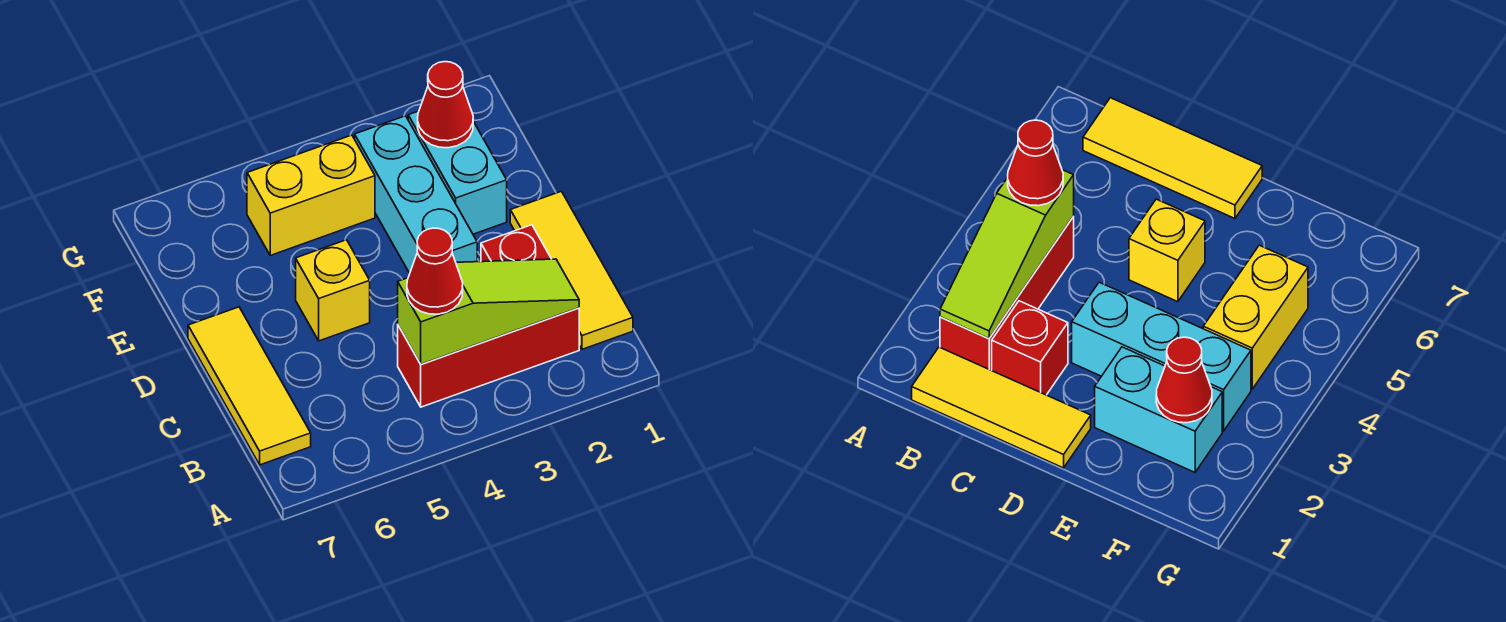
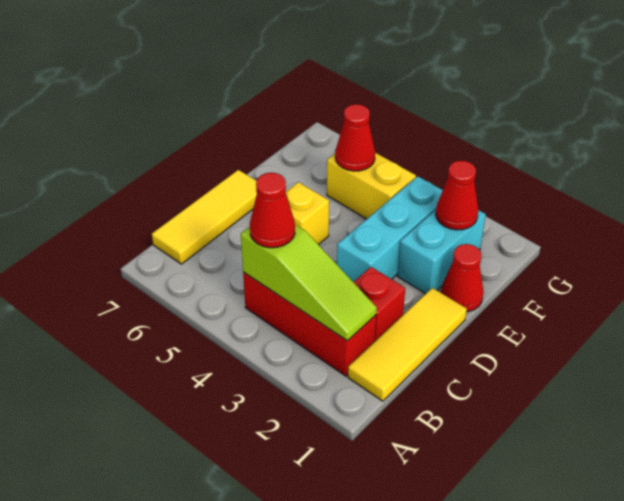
none -> red 1x1 cone [441,244,484,312]
none -> red 1x1 cone [335,104,375,171]

